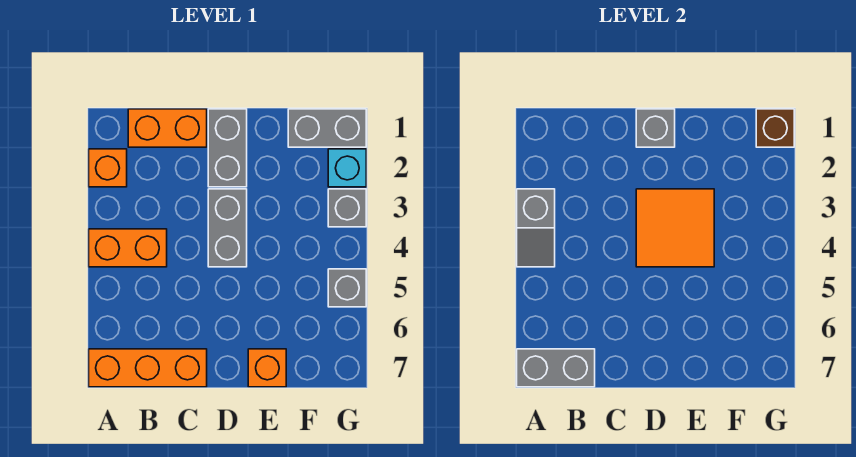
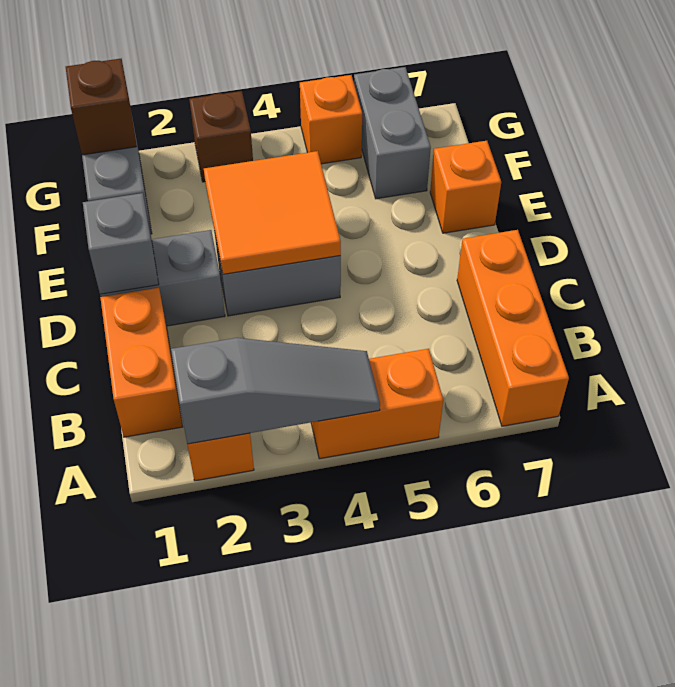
grey 1x2 slope [517,189,555,267] -> grey 1x3 slope [171,338,380,444]
orange 1x2 brick [89,229,167,267] -> orange 1x2 brick turned to [311,349,443,459]
grey 1x2 brick [517,349,595,387] -> grey 1x2 brick moved to [354,67,431,199]
cyan 1x1 brick [328,149,366,187] -> none
grey 1x1 brick [328,189,366,227] -> brown 1x1 brick [189,91,253,182]
grey 1x1 brick [328,269,366,307] -> orange 1x1 brick [300,75,362,164]

